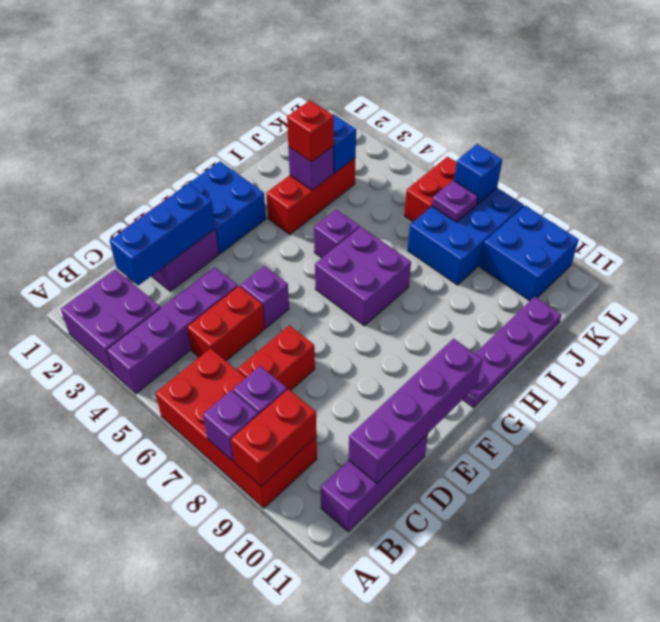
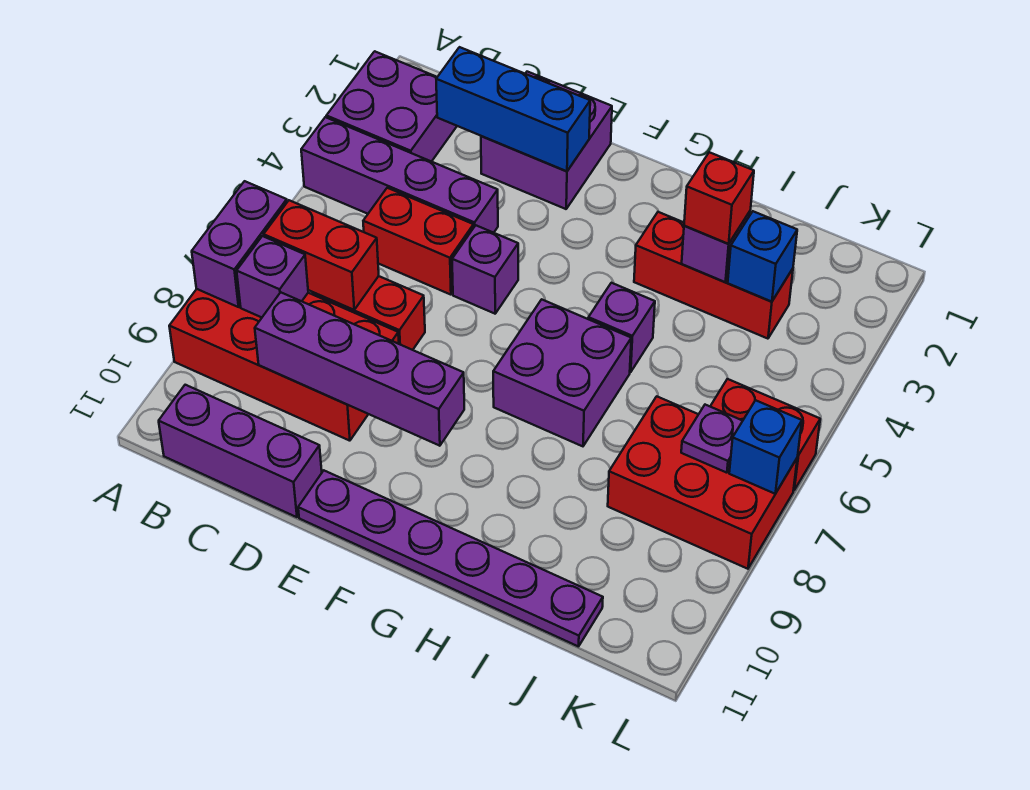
red 2x4 brick [156,348,317,508] -> red 2x4 brick turned to [169,289,399,441]
purple 1x1 brick [203,390,258,461] -> purple 1x2 brick [192,181,287,307]
red 1x2 brick [231,389,317,486] -> red 1x2 brick moved to [264,200,379,310]
purple 1x4 brick [348,339,483,483] -> purple 1x4 brick moved to [255,292,464,446]
blue 2x2 brick [173,161,266,254] -> none
purple 1x4 plate [463,297,562,408] -> purple 1x6 plate [298,471,603,647]
blue 2x3 brick [408,188,524,285] -> red 2x3 brick [608,396,797,569]
blue 2x2 brick [480,206,579,301] -> none

